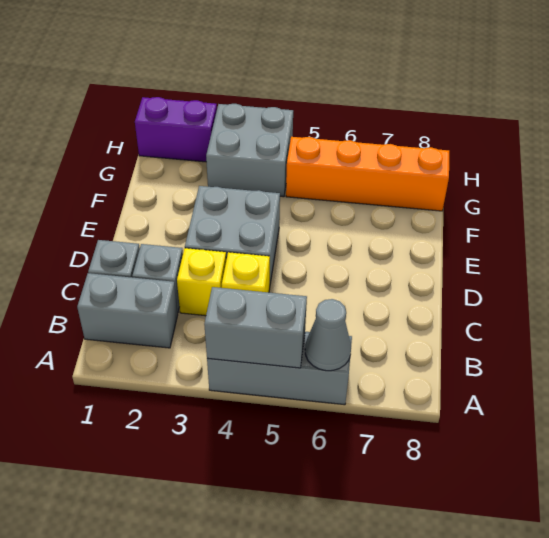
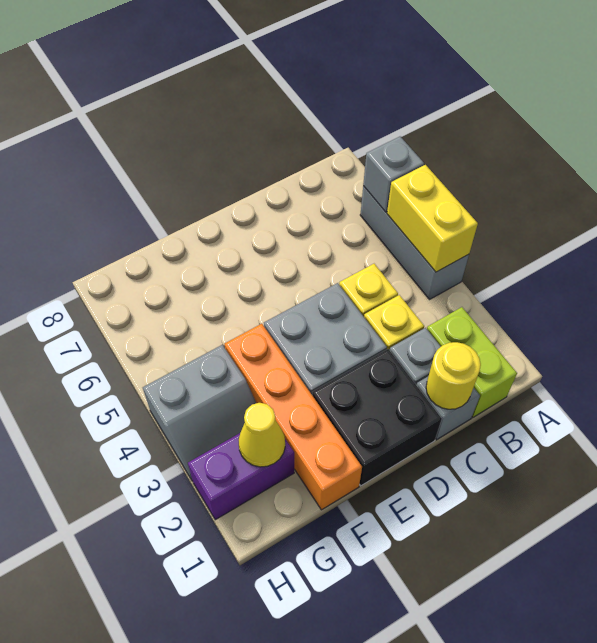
grey 1x2 brick [204,287,307,368] -> yellow 1x2 brick [387,165,478,272]
grey 1x1 cone [305,299,351,371] -> grey 1x1 brick [363,137,424,212]
grey 1x2 brick [77,273,178,348] -> lime 1x2 brick [427,307,517,417]
none -> yellow 1x1 round brick [426,342,481,409]
none -> black 2x2 brick [312,349,442,486]
none -> yellow 1x1 cone [239,403,285,467]
grey 2x2 brick [206,104,293,197] -> grey 2x2 slope [143,345,256,481]
orange 1x4 brick [286,137,449,211] -> orange 1x4 brick moved to [225,324,362,510]
purple 1x2 brick [135,97,217,162] -> purple 1x2 brick turned to [188,433,294,520]

